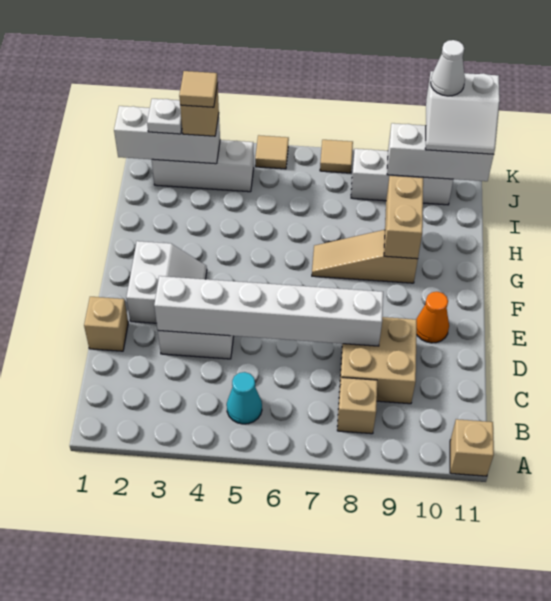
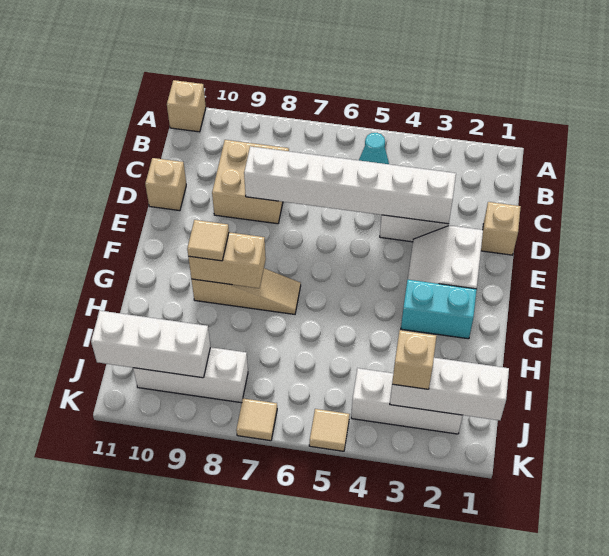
tan 1x1 brick [337,378,377,434] -> tan 1x1 brick moved to [145,158,186,211]
orange 1x1 cone [417,292,449,343] -> none
none -> cyan 1x2 brick [401,280,477,339]
tan 1x2 brick [384,176,423,259] -> tan 1x2 brick turned to [188,232,266,288]
white 1x1 plate [147,99,182,134] -> none
tan 1x1 tile [179,71,218,107] -> tan 1x1 tile moved to [187,220,229,261]
white 2x2 slope [425,71,500,154] -> none
white 1x1 cone [431,40,465,96] -> none

